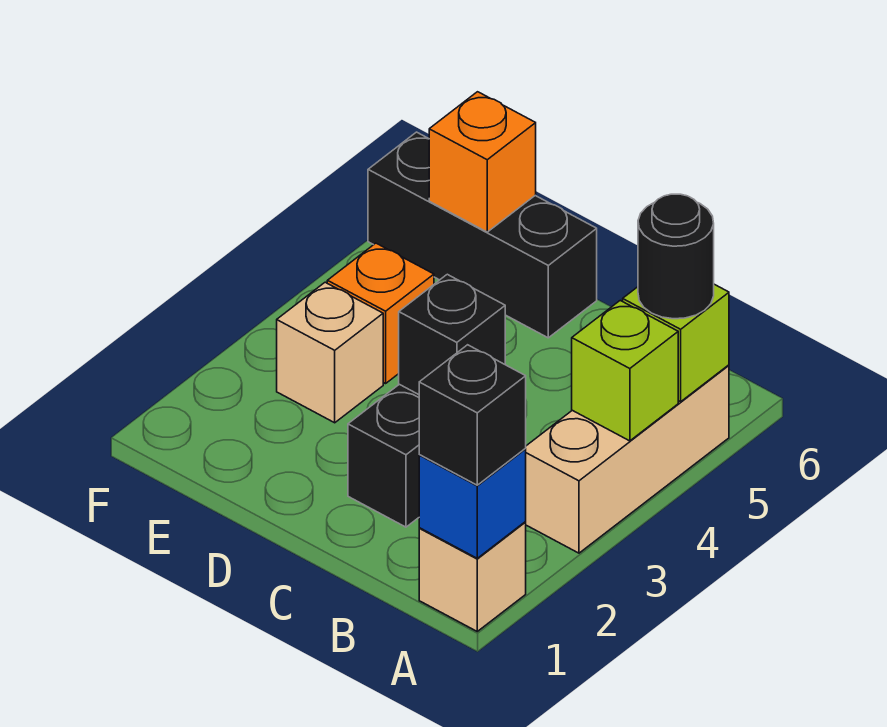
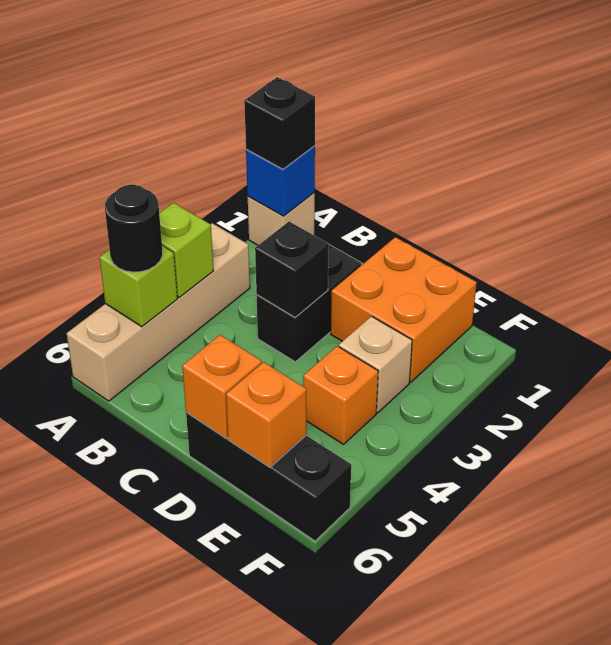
tan 1x3 brick [525,365,729,553] -> tan 1x4 brick [67,223,250,401]
none -> orange 2x2 brick [331,237,477,382]
none -> orange 1x1 brick [182,335,262,438]

